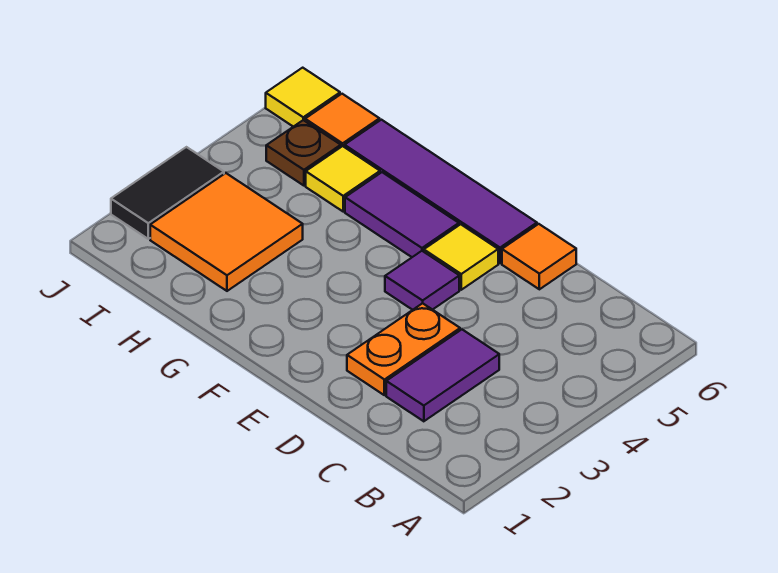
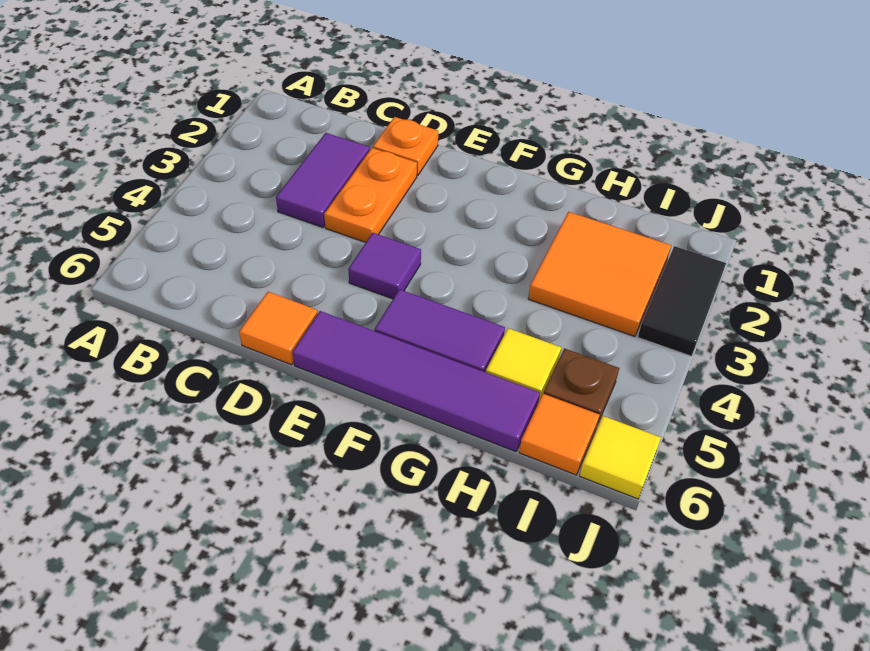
none -> orange 1x1 plate [373,117,438,176]
yellow 1x1 tile [424,224,498,290] -> none

